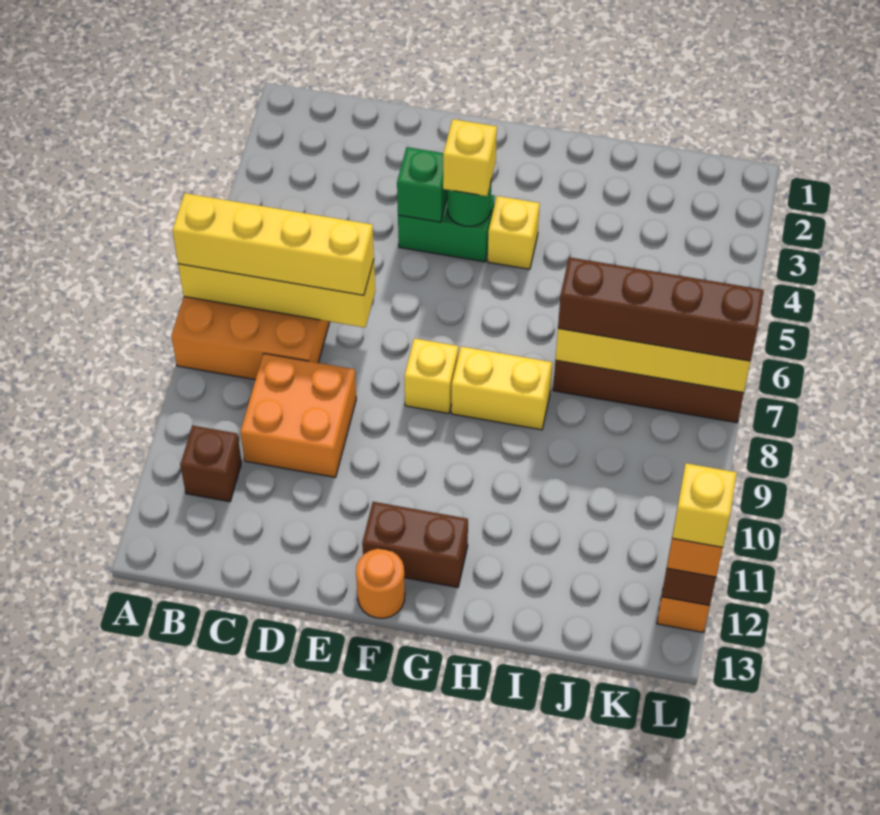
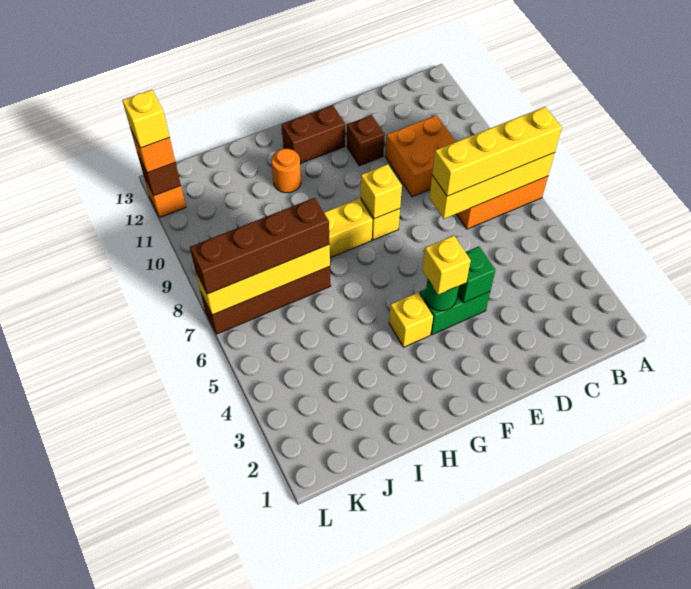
brown 1x1 brick [180,426,242,502] -> brown 1x1 brick moved to [347,115,385,166]
none -> yellow 1x1 brick [361,164,402,219]
orange 1x1 round brick [356,549,405,618] -> orange 1x1 round brick moved to [271,149,301,193]

